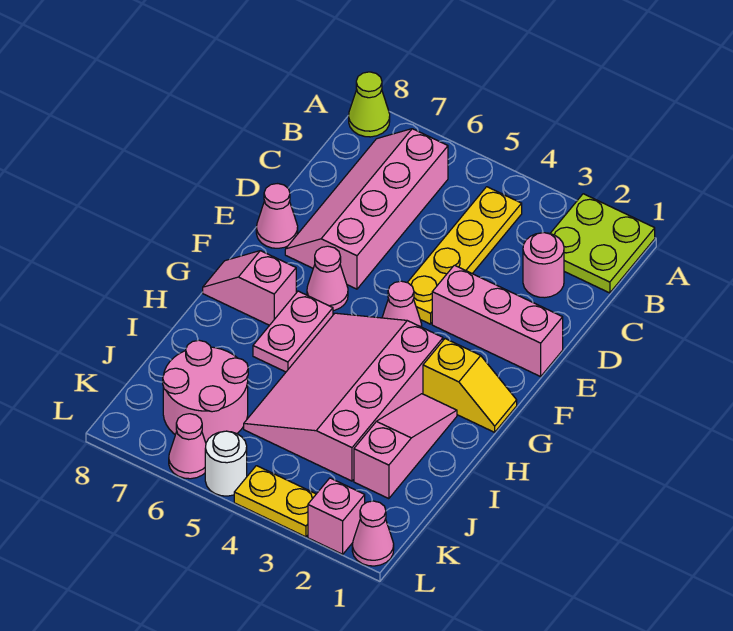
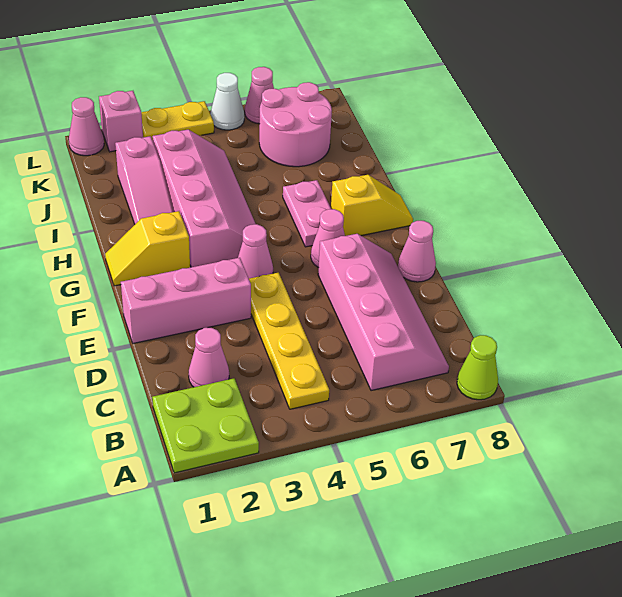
pink 1x1 round brick [523,233,564,298] -> pink 1x1 cone [189,328,229,387]
pink 3x4 slope [244,313,443,481] -> pink 2x4 slope [153,130,255,267]
pink 1x2 slope [203,251,296,325] -> yellow 1x2 slope [331,175,413,236]
white 1x1 round brick [205,431,247,496] -> white 1x1 cone [210,73,244,130]

